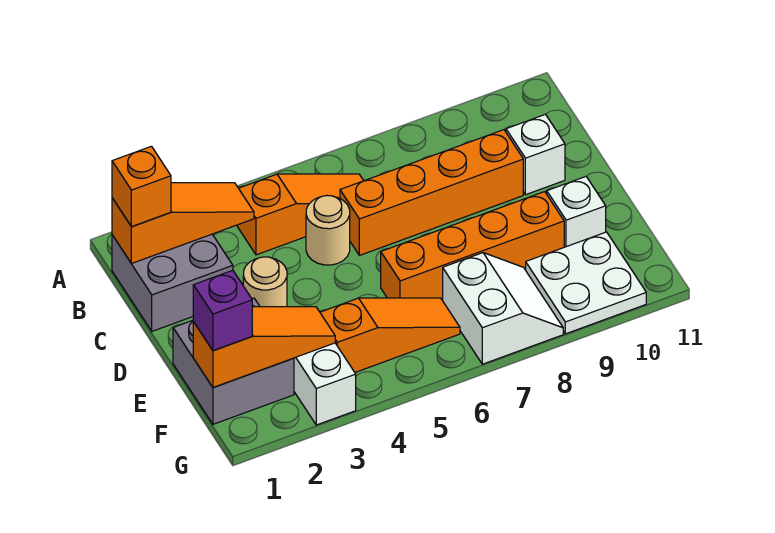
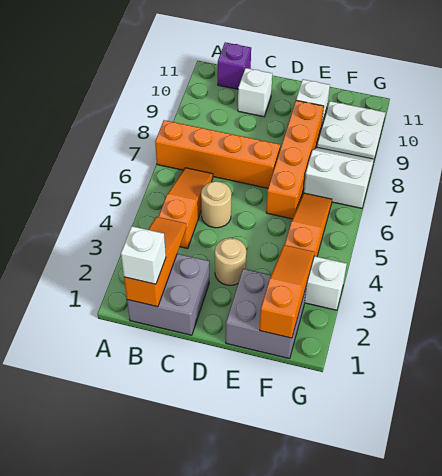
orange 1x1 brick [112,146,171,227] -> white 1x1 brick [121,226,166,284]
orange 1x4 brick [340,130,523,255] -> orange 1x4 brick turned to [155,120,280,188]
purple 1x1 brick [193,270,252,351] -> purple 1x1 brick moved to [218,42,251,89]

